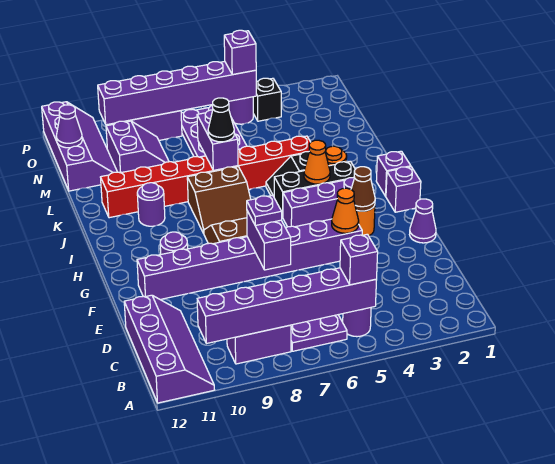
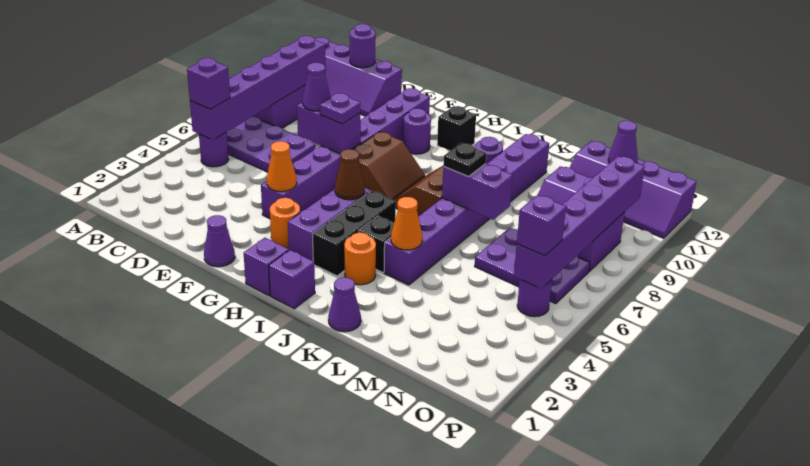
none -> purple 1x1 round brick [350,24,376,68]
none -> purple 1x1 cone [303,63,331,111]
brown 1x1 cone [351,167,375,211] -> brown 1x1 cone moved to [335,149,365,200]
orange 1x1 cone [304,140,330,184] -> orange 1x1 cone moved to [391,197,422,250]
none -> purple 1x1 cone [328,277,361,332]
red 1x8 brick [101,136,311,218] -> purple 1x8 brick [384,134,549,285]
black 1x1 cone [208,98,234,142] -> black 1x1 plate [443,143,486,176]
black 1x1 brick [253,78,281,121] -> black 1x1 brick moved to [437,106,476,151]

